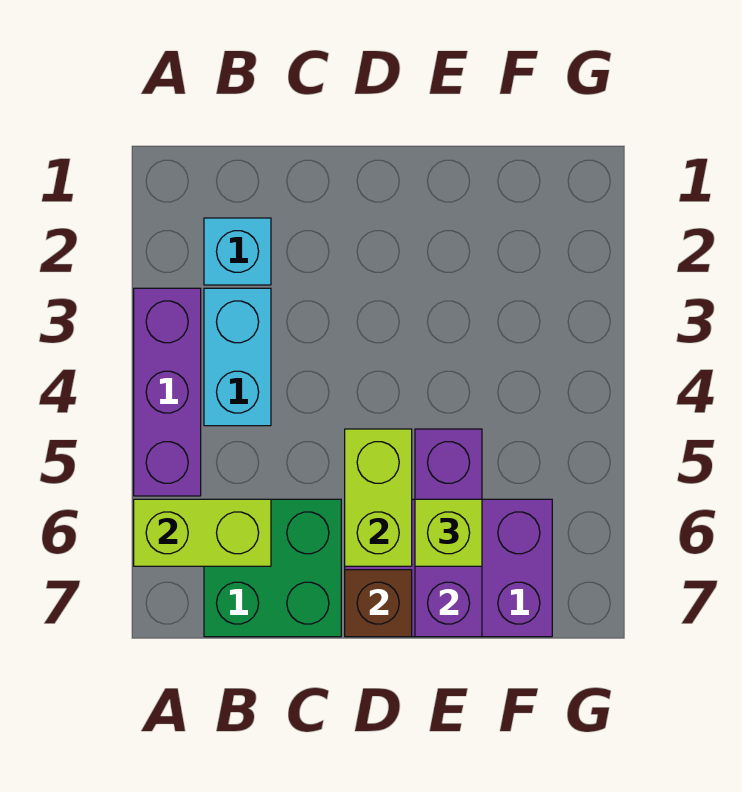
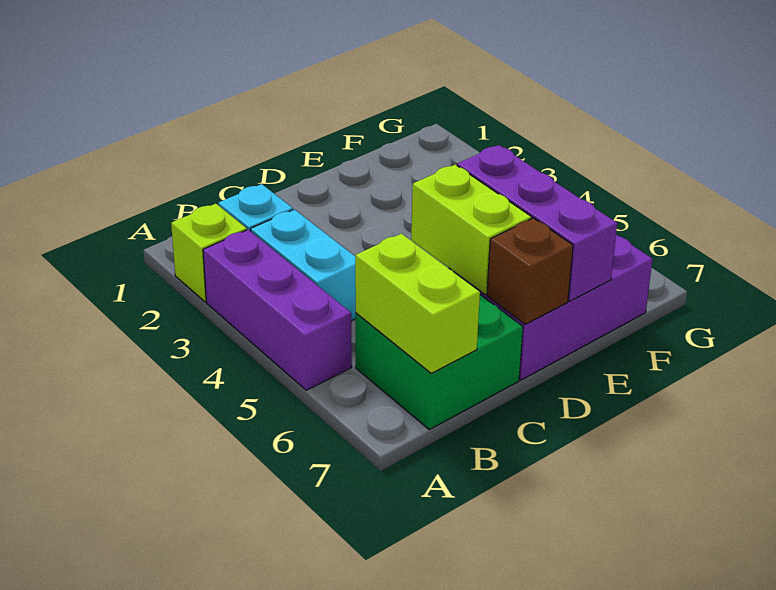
lime 1x2 brick [134,499,271,566] -> lime 1x2 brick turned to [355,234,480,373]
lime 1x1 brick [415,499,482,566] -> lime 1x1 brick moved to [171,204,247,302]

